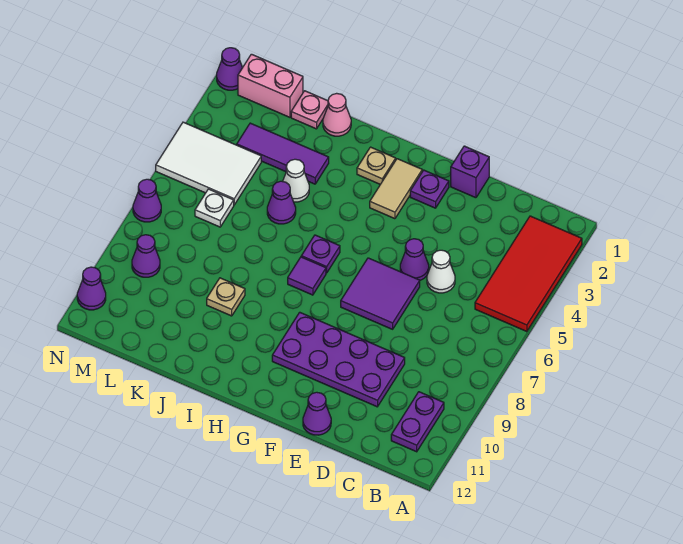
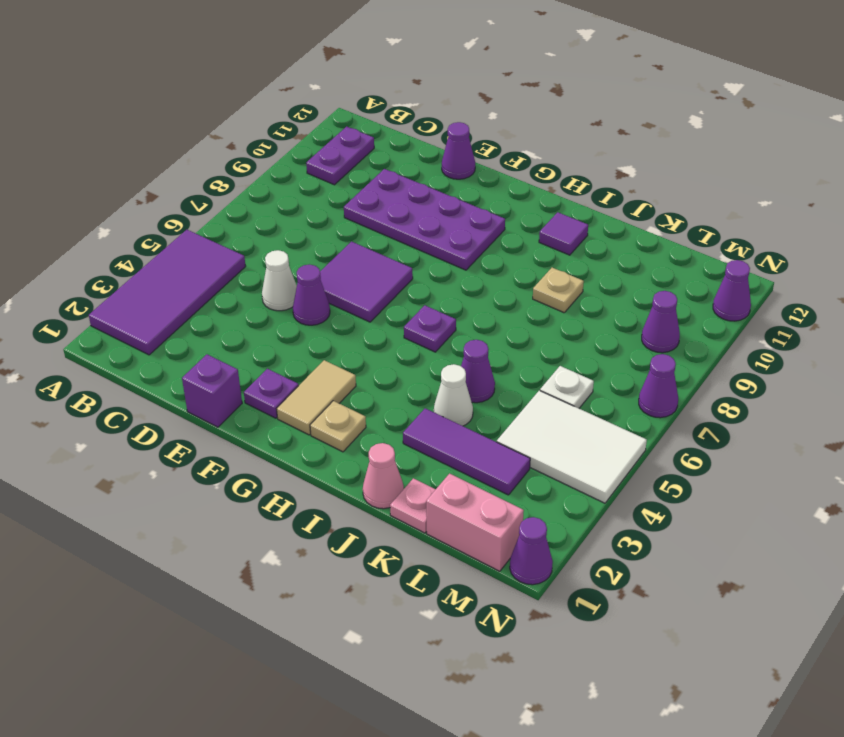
red 2x4 tile [475,216,582,332] -> purple 2x4 tile [89,230,246,355]
purple 1x1 tile [288,257,326,295] -> purple 1x1 tile moved to [539,212,588,255]

